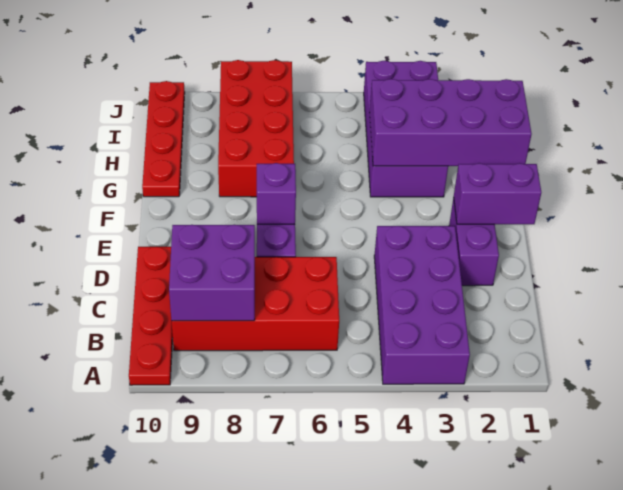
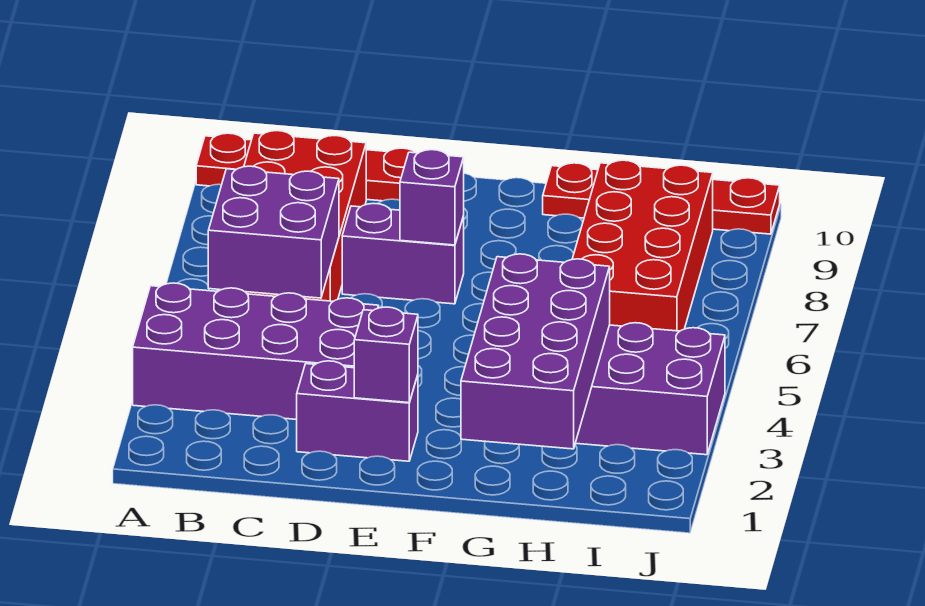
purple 2x2 brick [169,225,255,321] -> purple 2x2 brick moved to [208,166,339,298]
purple 1x2 brick [454,163,541,224] -> purple 1x1 brick [354,307,418,403]
red 2x4 brick [218,60,294,197] -> red 2x4 brick turned to [572,160,713,331]

